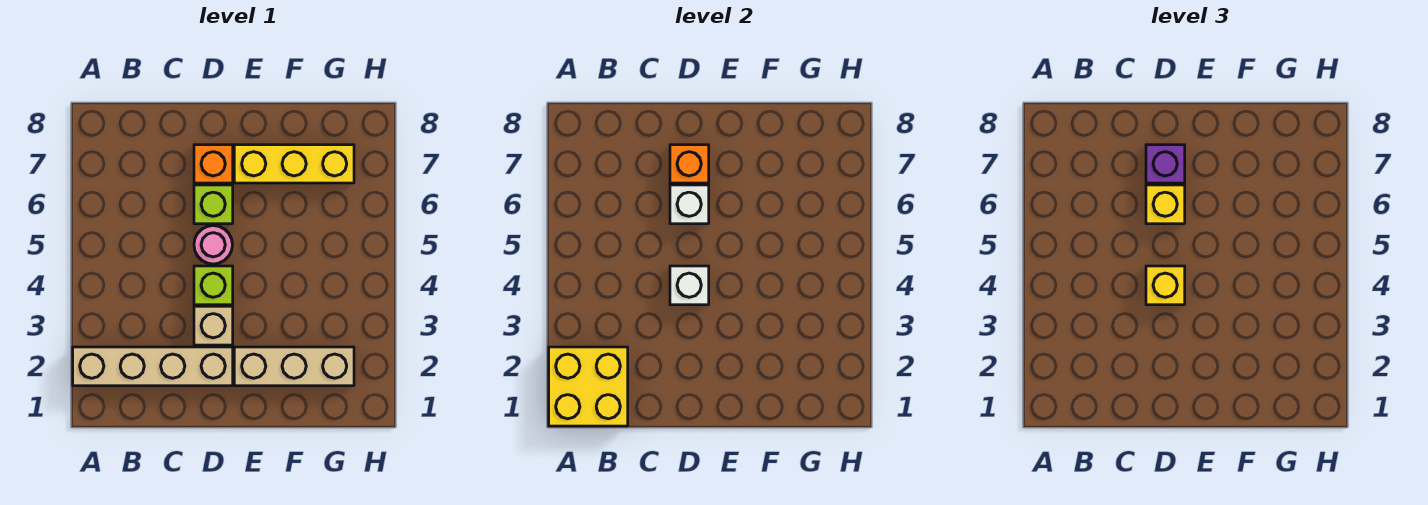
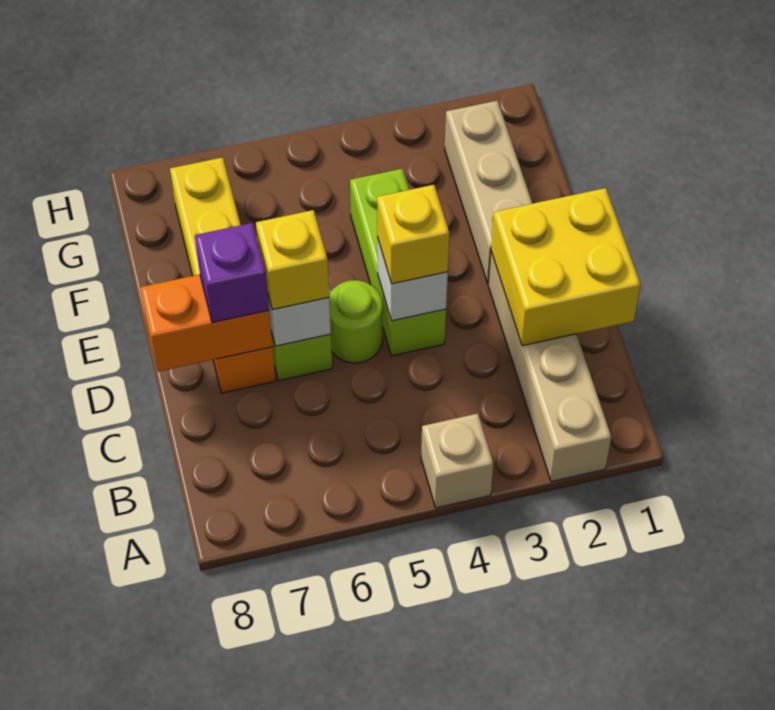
yellow 2x2 brick [549,347,628,426] -> yellow 2x2 brick moved to [491,188,641,346]
tan 1x1 brick [194,306,233,345] -> tan 1x1 brick moved to [421,414,493,508]
lime 1x1 brick [194,266,233,305] -> lime 1x3 brick [350,169,446,356]
pink 1x1 round brick [194,226,232,264] -> lime 1x1 round brick [329,280,383,363]
orange 1x1 brick [670,145,709,183] -> orange 1x2 brick [140,274,273,372]

